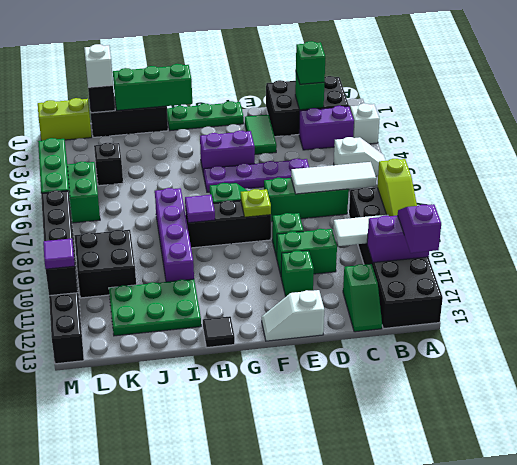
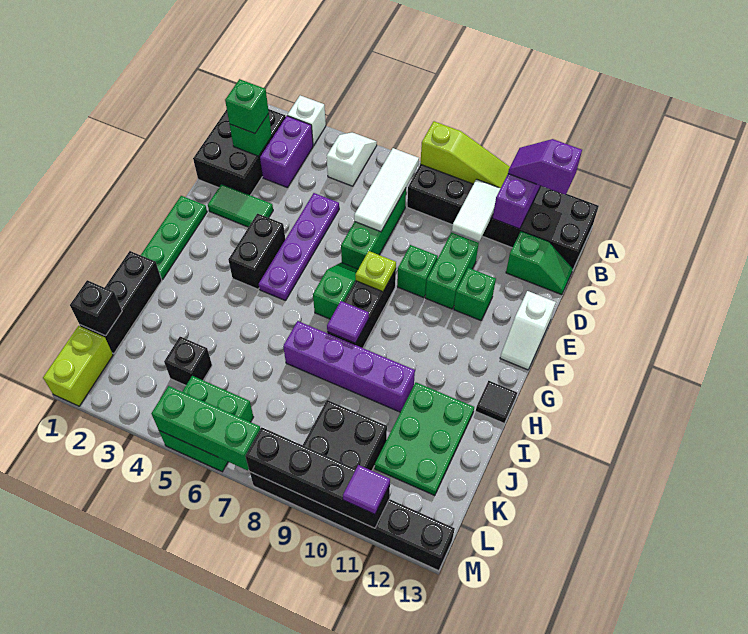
purple 1x2 brick [200,131,255,175] -> black 1x2 brick [228,214,285,289]
green 1x3 brick [113,64,192,110] -> none
white 1x1 brick [84,44,113,87] -> none

